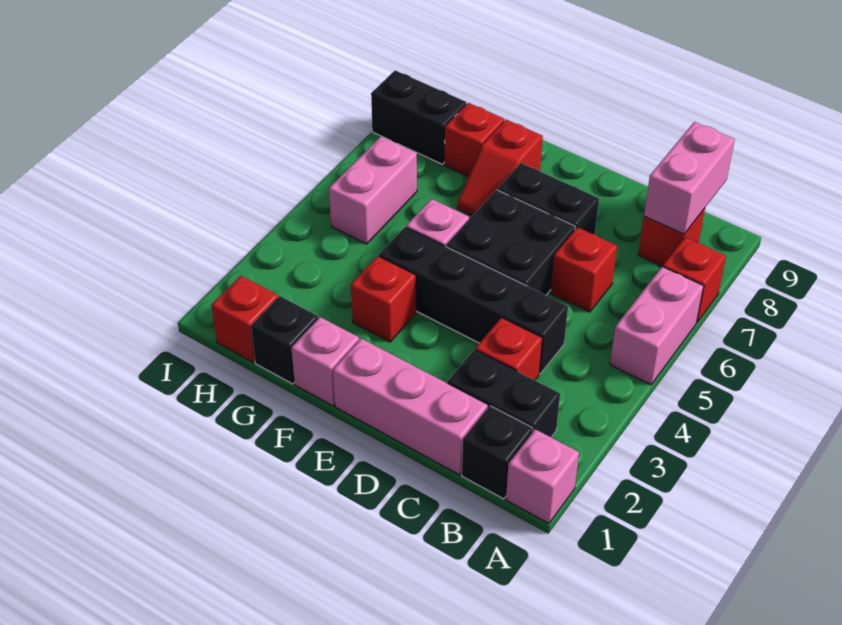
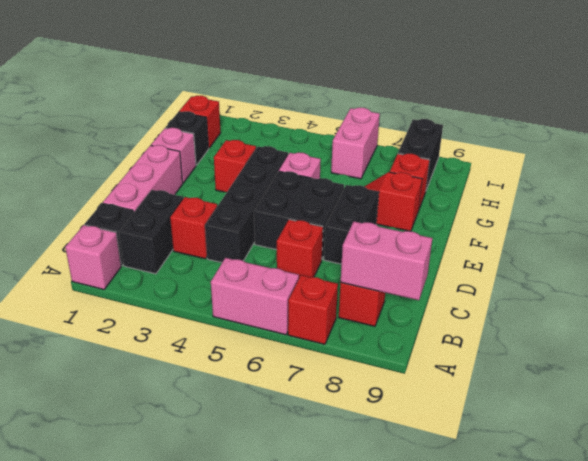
pink 1x2 brick [329,136,417,244] -> pink 1x2 brick turned to [331,107,380,179]

